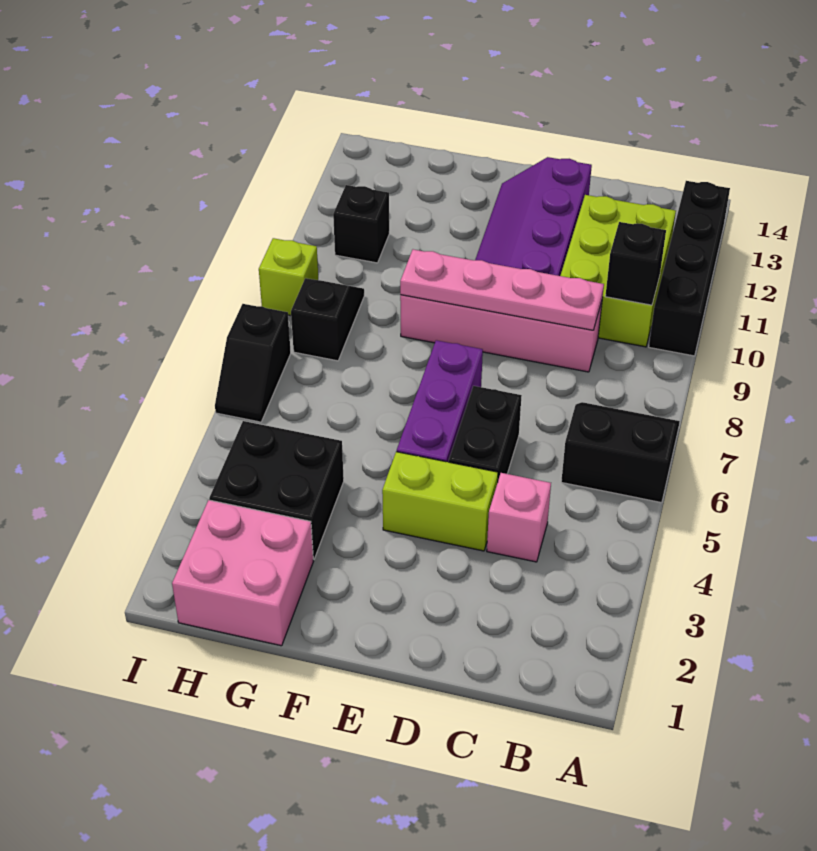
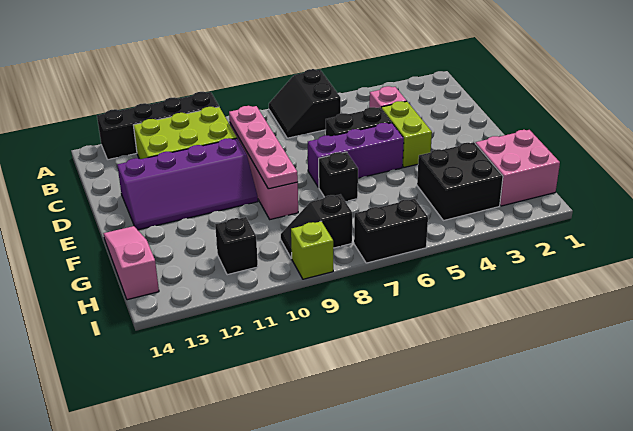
black 1x1 brick [605,222,666,305] -> black 1x1 brick moved to [319,152,358,201]
none -> pink 1x3 slope [104,226,159,300]
black 1x2 slope [215,304,291,422] -> black 1x2 brick [354,199,428,263]

